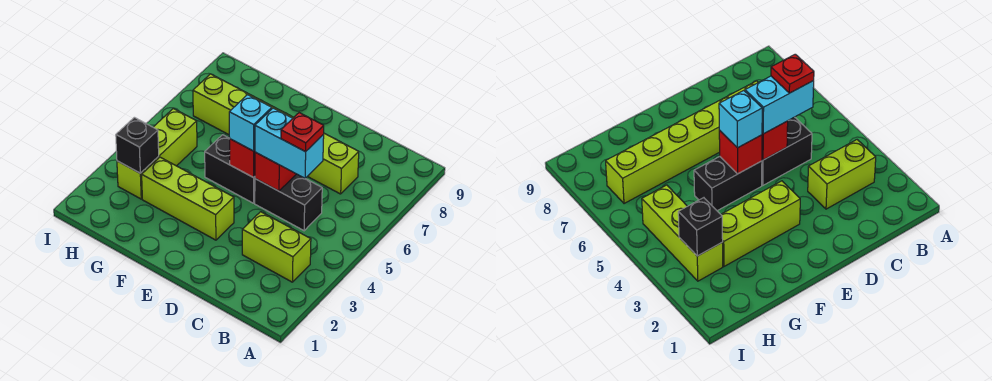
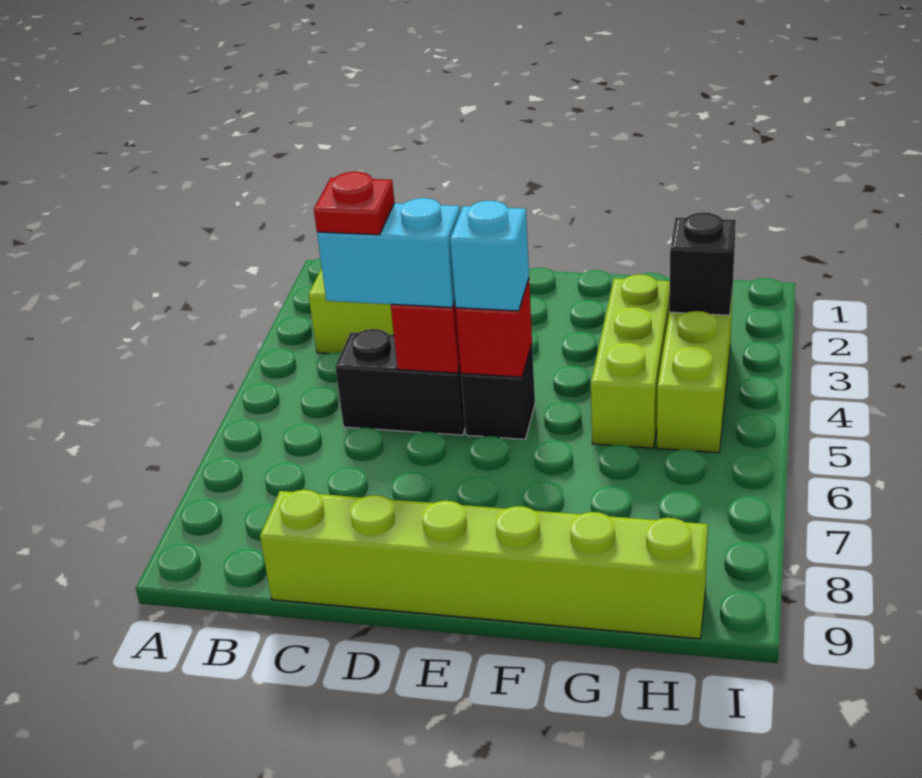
lime 1x6 brick [193,74,359,194] -> lime 1x6 brick moved to [260,490,708,639]
lime 1x3 brick [142,157,234,240] -> lime 1x3 brick turned to [591,274,670,448]
black 1x2 brick [205,135,255,203] -> black 1x1 brick [461,345,535,439]

